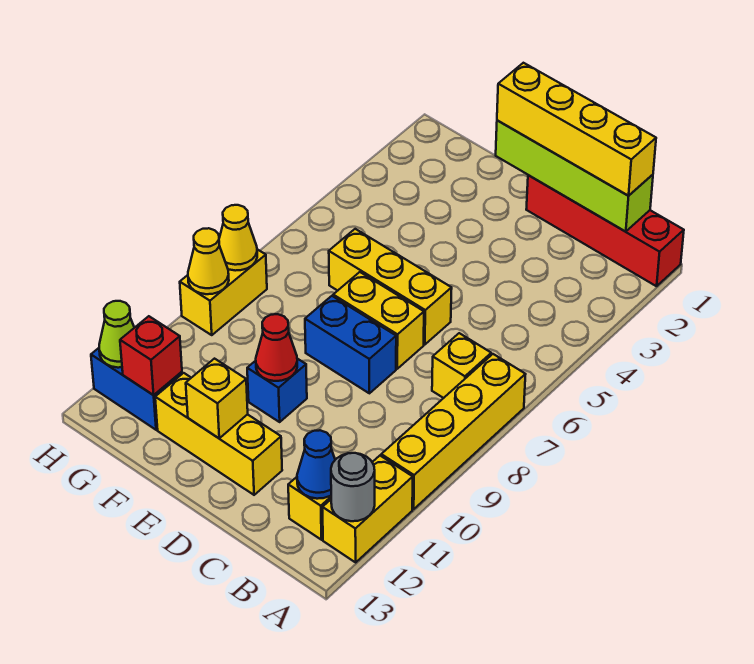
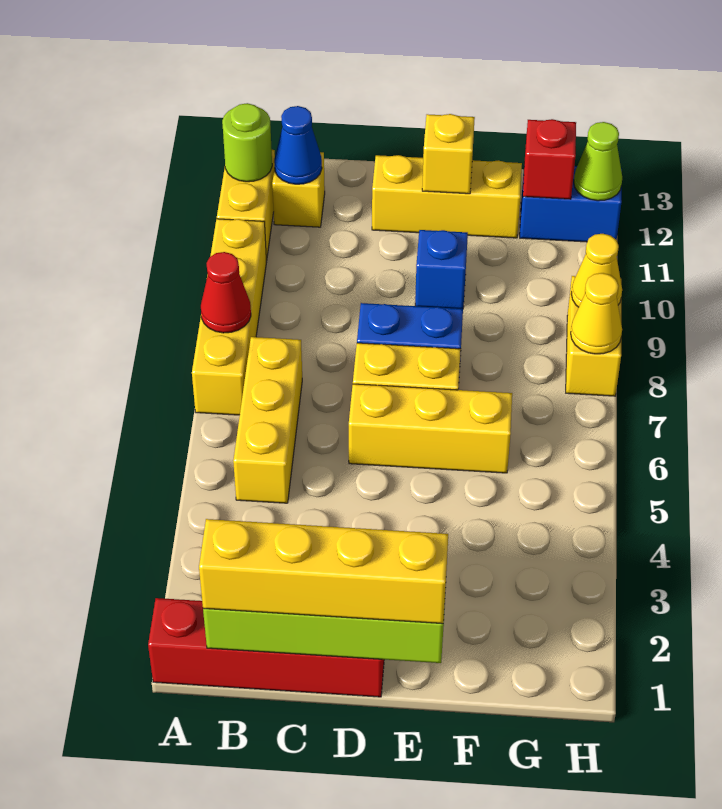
grey 1x1 round brick [331,453,375,521] -> lime 1x1 round brick [222,103,272,182]
yellow 1x1 brick [432,333,491,398] -> yellow 1x3 brick [233,337,302,503]
red 1x1 cone [256,314,297,381] -> red 1x1 cone moved to [201,252,251,333]

